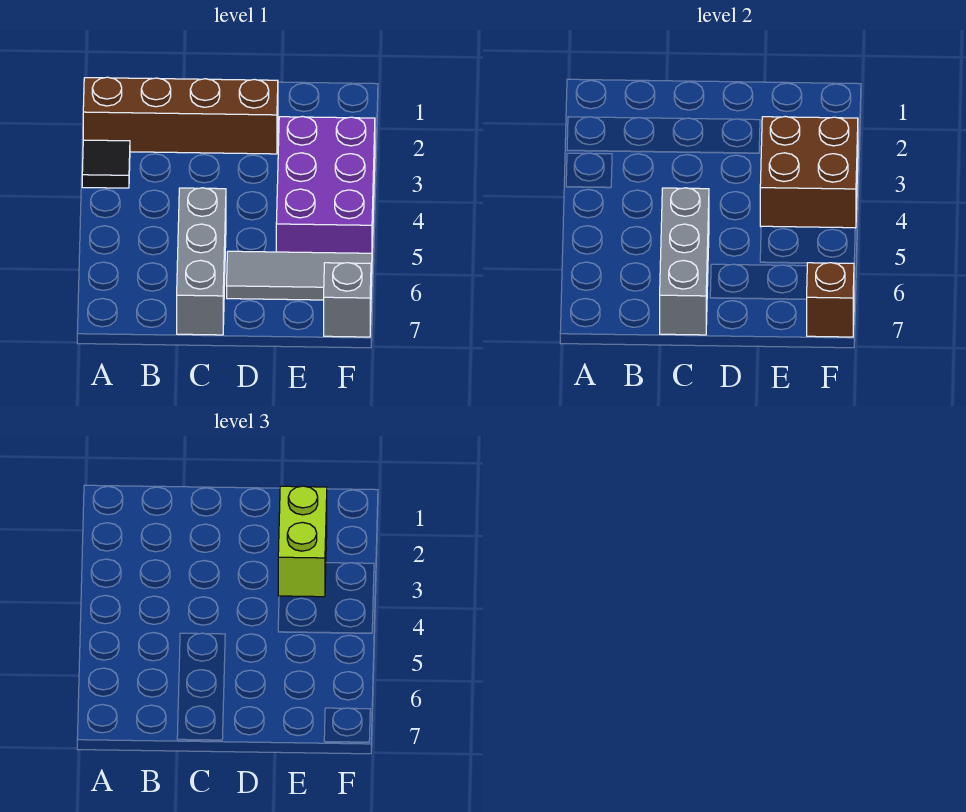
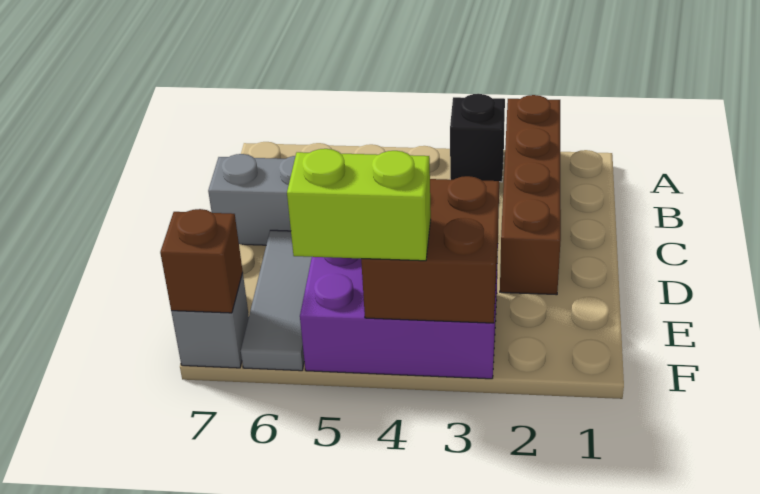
black 1x1 tile [82,140,130,188] -> black 1x1 brick [450,94,505,182]
grey 1x3 brick [660,188,709,335] -> none
lime 1x2 brick [278,486,327,597] -> lime 1x2 brick moved to [287,149,431,261]

